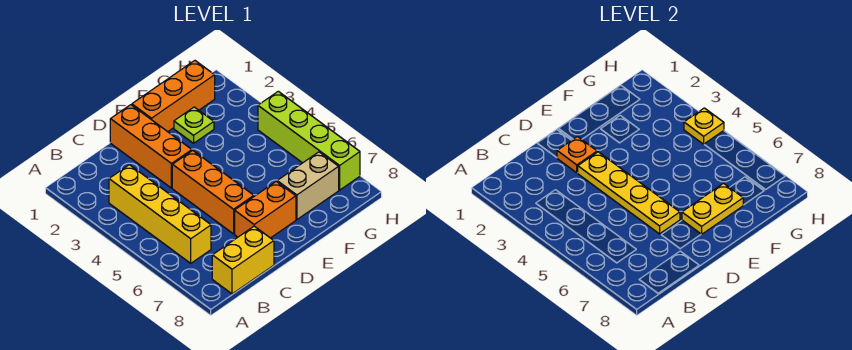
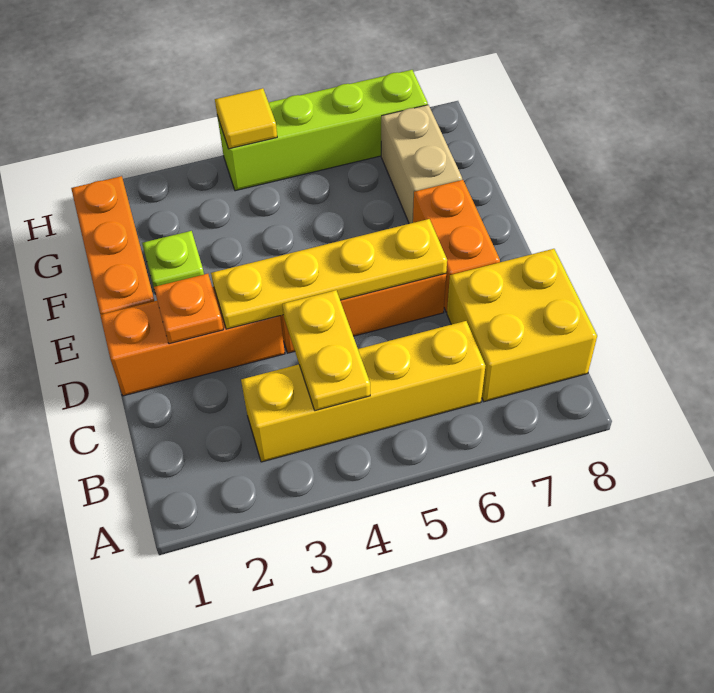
yellow 1x2 brick [212,226,274,294] -> yellow 2x2 brick [447,249,597,402]
yellow 1x2 plate [682,183,743,234] -> yellow 1x2 plate moved to [282,290,370,411]
yellow 1x1 plate [684,108,724,144] -> yellow 1x1 tile [215,88,277,149]

